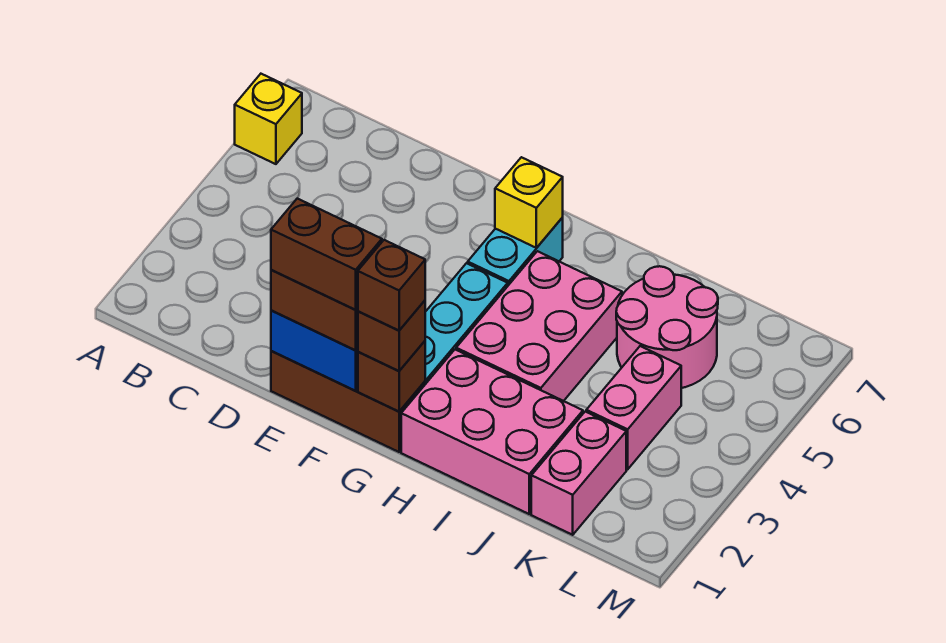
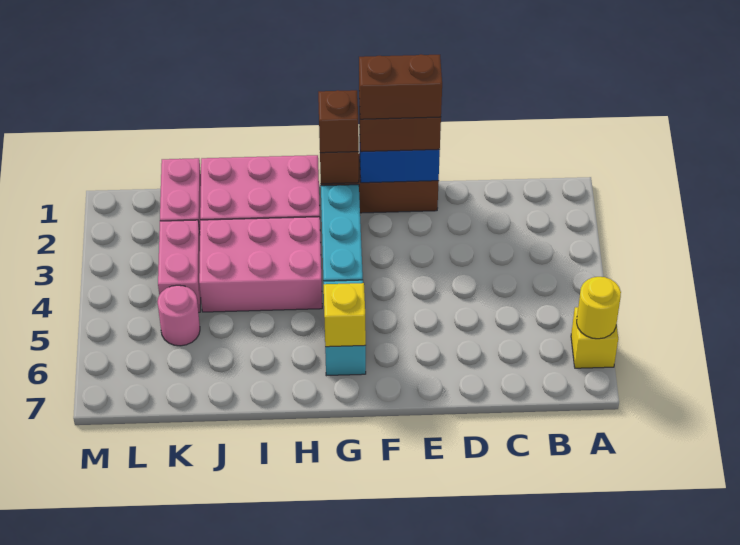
none -> yellow 1x1 round brick [577,277,621,339]
brown 1x1 brick [358,240,425,331] -> none
pink 2x3 brick [456,251,622,401] -> pink 2x3 brick turned to [199,217,322,312]
pink 2x2 round brick [616,266,718,388] -> pink 1x1 round brick [157,285,200,346]

